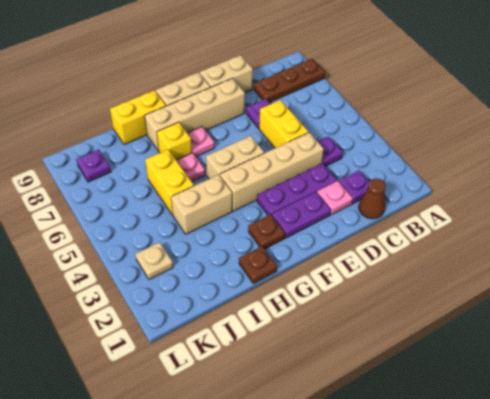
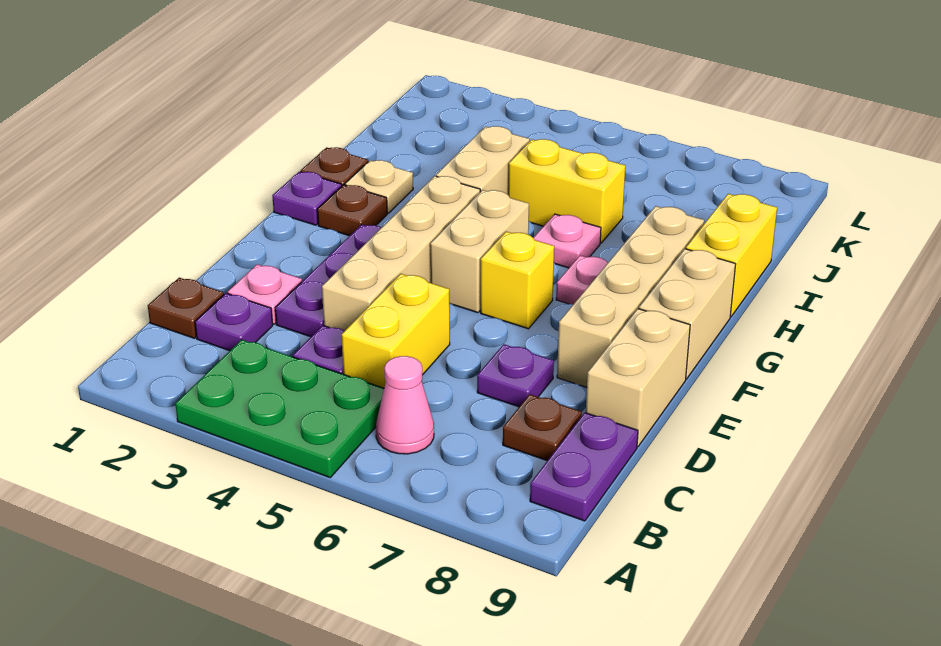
none -> green 2x3 plate [175,340,384,477]
brown 1x3 plate [254,59,325,103] -> brown 1x1 plate [503,394,582,461]
none -> pink 1x1 cone [376,356,434,454]
brown 1x1 cone [359,179,386,219] -> brown 1x1 plate [148,278,224,338]
yellow 1x2 brick [259,100,309,148] -> yellow 1x2 brick turned to [342,274,450,388]
purple 1x2 plate [272,192,331,238] -> purple 1x2 plate moved to [530,413,638,521]
yellow 1x1 brick [157,122,192,160] -> yellow 1x1 brick moved to [481,232,554,329]
tan 1x1 plate [136,242,173,280] -> tan 1x1 plate moved to [345,160,413,213]
purple 1x1 plate [76,150,111,182] -> purple 1x1 plate moved to [272,172,342,225]

